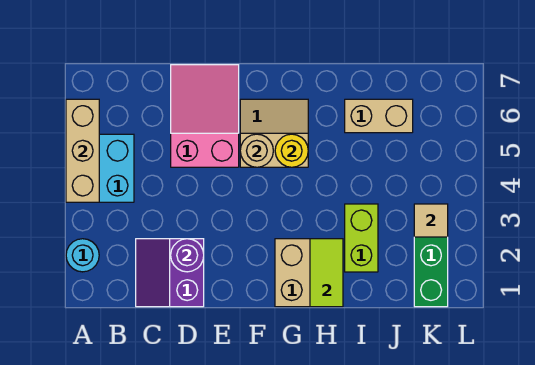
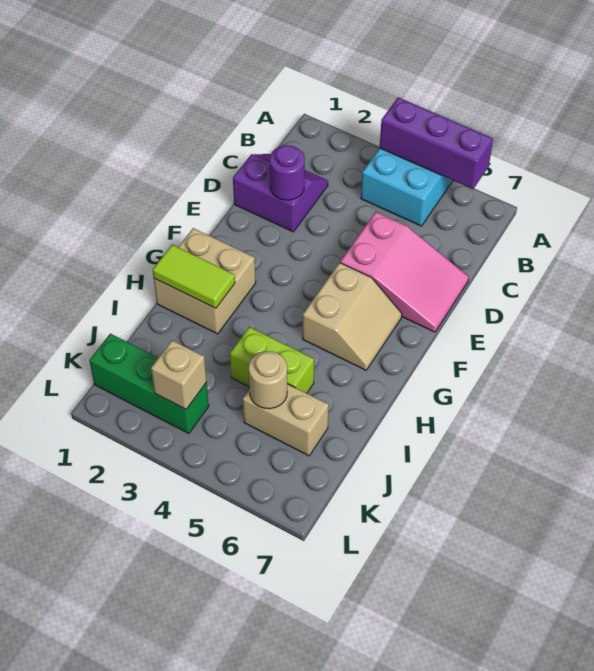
cyan 1x1 round brick [66,239,99,272] -> none
tan 1x3 brick [66,99,99,202] -> purple 1x3 brick [380,98,493,189]
tan 1x1 round brick [240,134,273,167] -> tan 1x1 round brick moved to [249,351,287,409]
yellow 1x1 round brick [275,134,308,167] -> none
lime 1x2 brick [345,204,378,272] -> lime 1x2 brick moved to [230,327,314,393]
tan 1x2 brick [345,99,413,133] -> tan 1x2 brick turned to [243,384,329,456]
tan 1x1 tile [414,204,448,237] -> tan 1x1 brick [151,340,207,409]

